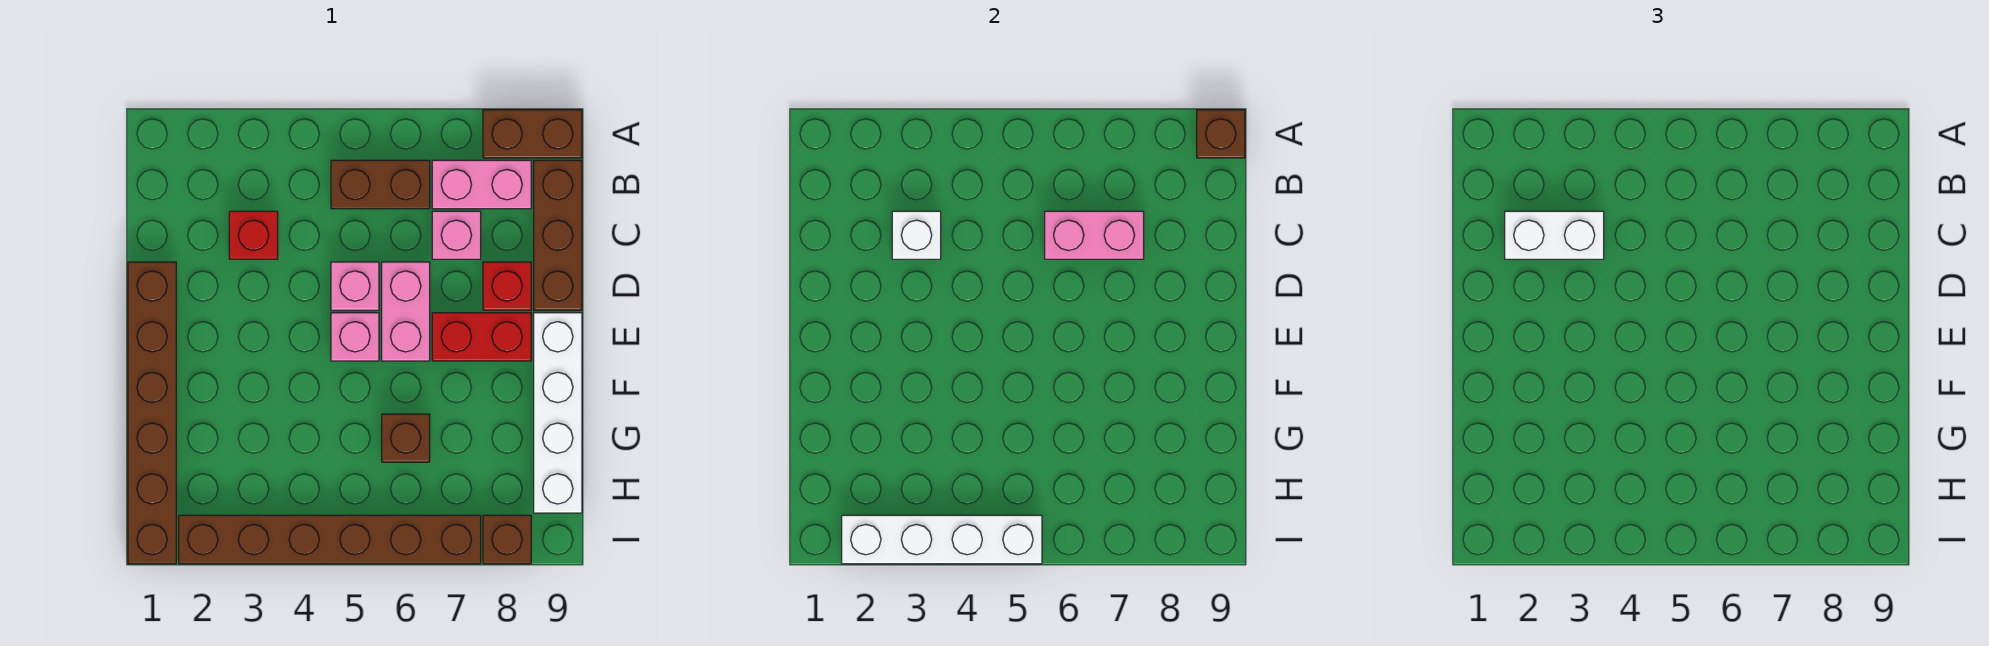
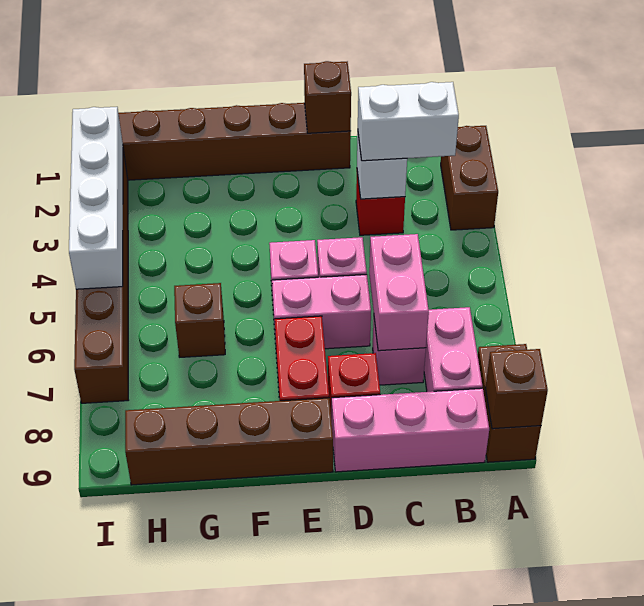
brown 1x2 brick [331,160,430,209] -> brown 1x2 brick moved to [441,126,498,230]
brown 1x3 brick [534,160,582,310] -> pink 1x3 brick [332,388,489,472]
white 1x2 brick [1505,211,1604,259] -> white 1x2 brick turned to [358,82,459,161]
white 1x4 brick [534,313,582,513] -> brown 1x4 brick [125,398,333,485]
brown 1x1 brick [483,515,531,564] -> brown 1x1 brick moved to [304,61,351,133]

